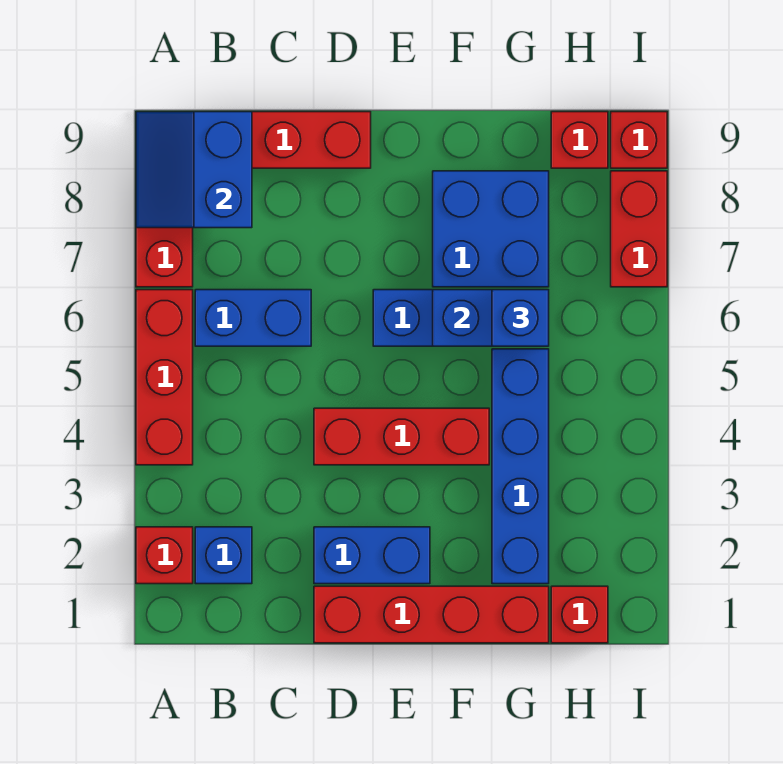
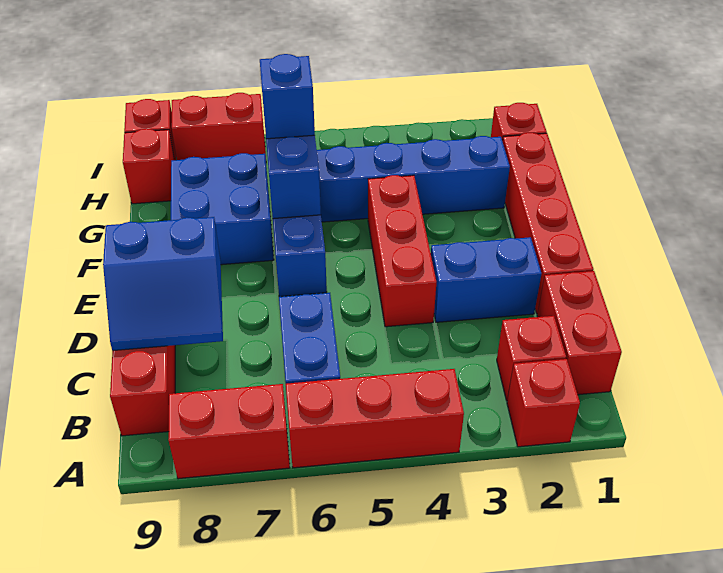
blue 2x2 slope [136,112,252,228] -> blue 2x2 slope moved to [103,217,223,351]
none -> red 1x2 brick [537,271,622,395]
blue 1x1 brick [195,527,252,584] -> red 1x1 brick [497,316,566,401]
blue 1x2 brick [314,527,430,584] -> blue 1x2 brick turned to [431,237,542,322]

